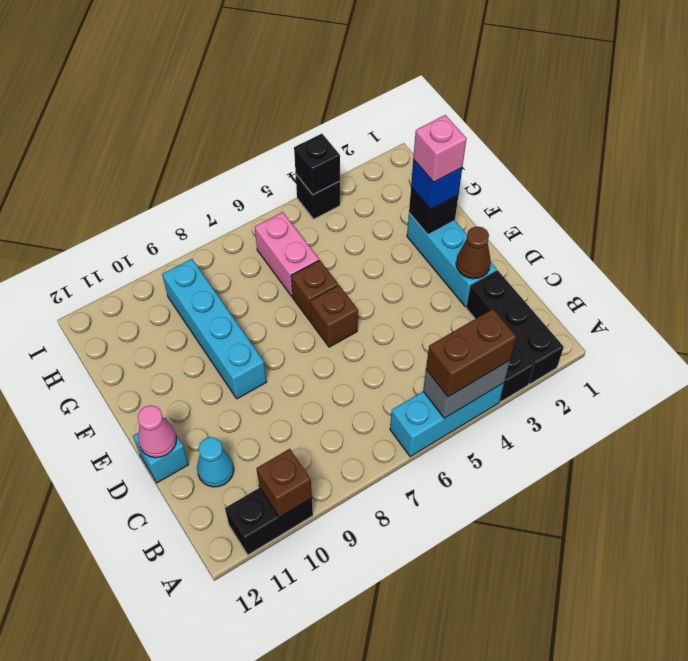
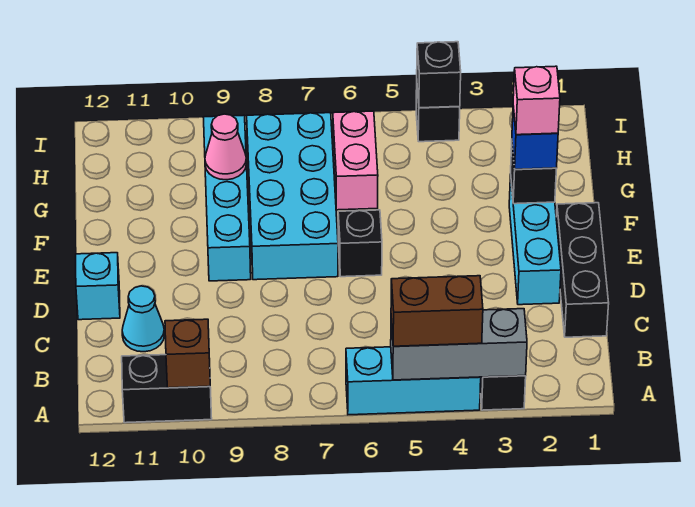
black 1x3 brick [466,270,564,384] -> black 1x3 brick moved to [556,203,609,337]
grey 1x2 brick [423,361,510,418] -> grey 1x3 brick [391,309,527,380]
brown 1x1 cone [456,227,491,279] -> none
pink 1x1 cone [138,405,176,458] -> pink 1x1 cone moved to [205,114,246,180]
brown 1x1 brick [310,285,358,347] -> black 1x1 brick [338,210,382,277]
none -> cyan 2x4 brick [247,113,338,280]
brown 1x1 brick [291,260,338,322] -> none

